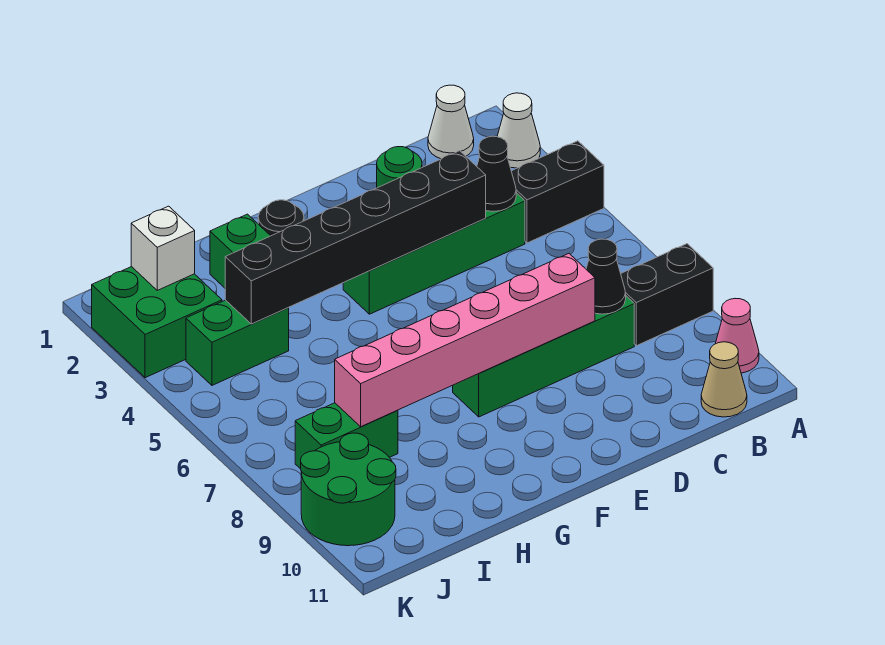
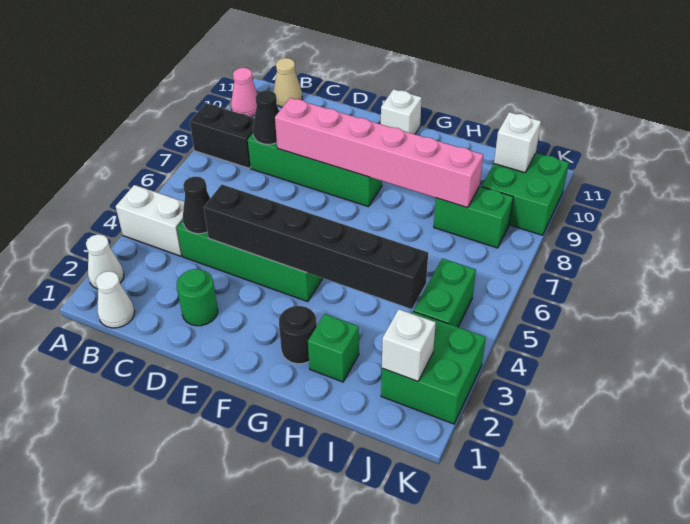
black 1x2 brick [511,141,604,243] -> white 1x2 brick [116,185,184,256]
none -> white 1x1 brick [381,89,422,134]
green 1x2 brick [186,300,289,385] -> green 1x2 brick turned to [414,258,476,327]
green 2x2 round brick [301,433,396,546] -> green 2x2 brick [482,153,569,235]
none -> white 1x1 brick [494,112,541,173]

